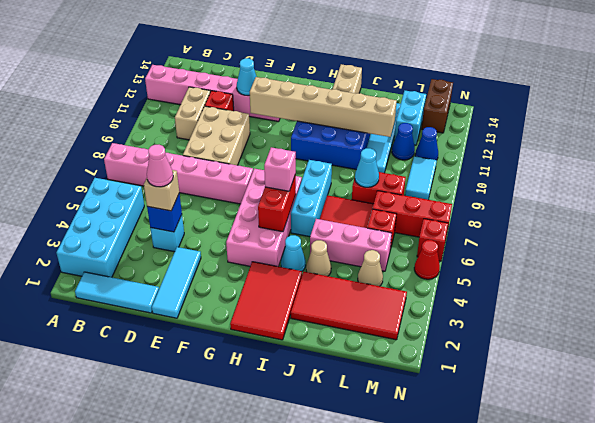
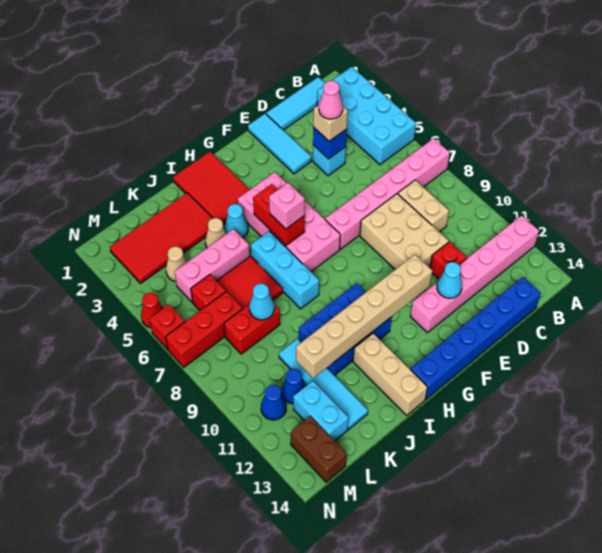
tan 1x2 brick [175,87,210,140] -> tan 1x2 brick moved to [398,180,449,232]
none -> blue 1x6 brick [411,277,541,399]
cyan 1x2 tile [405,156,437,200] -> none

